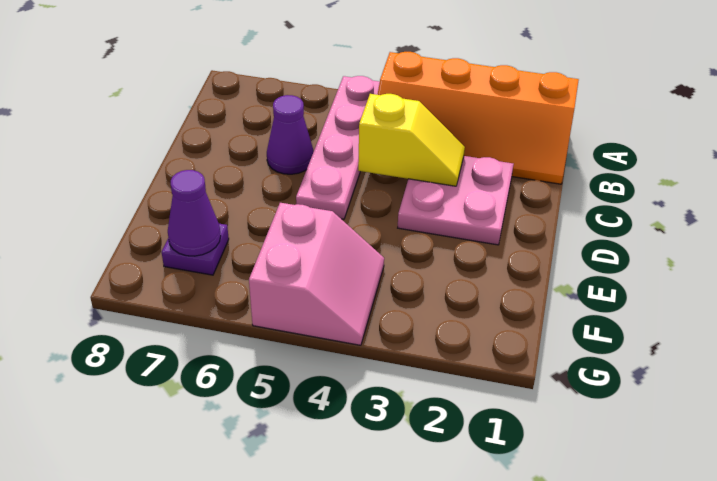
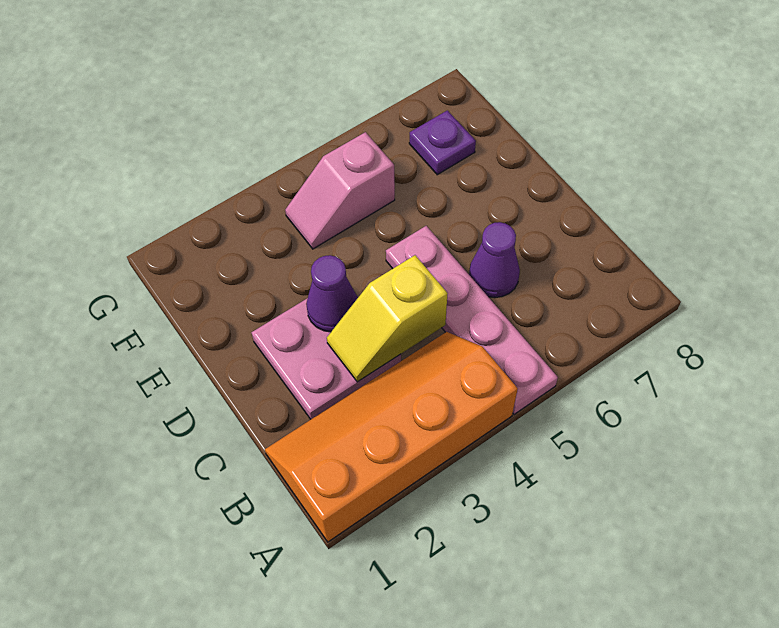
pink 2x2 slope [249,203,384,345] -> pink 1x2 slope [285,132,395,249]
purple 1x1 cone [168,170,221,256] -> purple 1x1 cone moved to [306,255,358,332]

